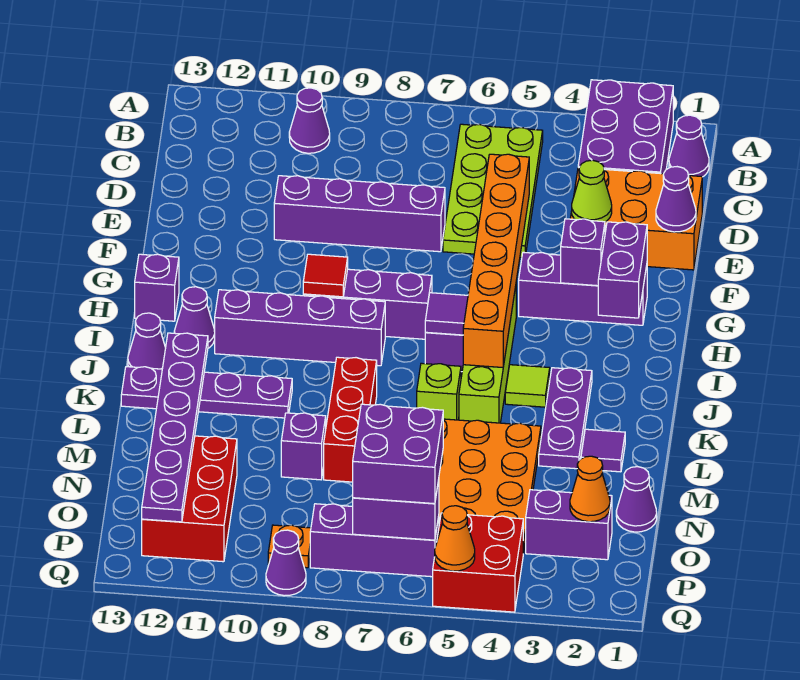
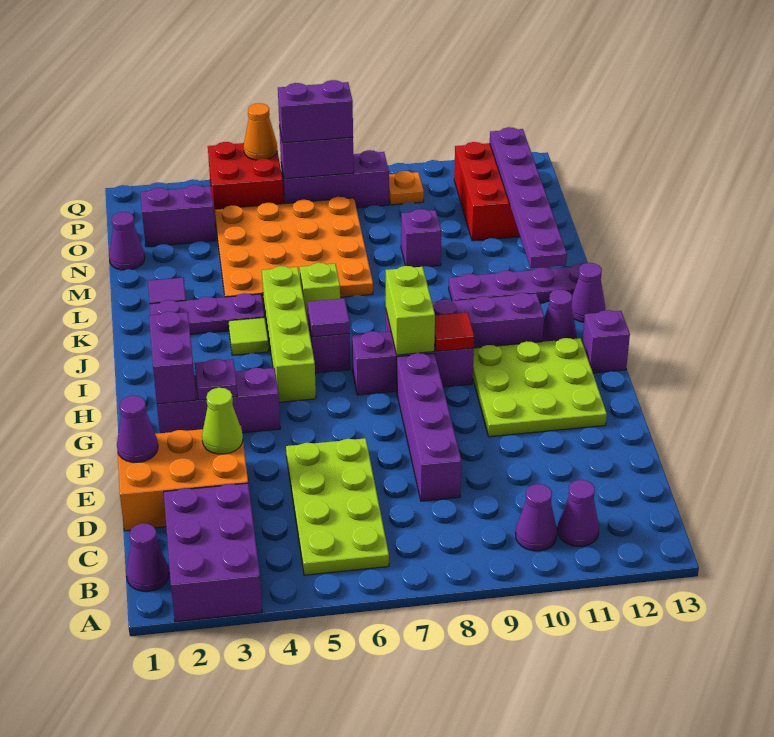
orange 1x6 brick [463,154,529,368] -> none
purple 1x4 brick [274,176,445,252] -> purple 1x4 brick turned to [397,353,462,501]
none -> lime 3x3 plate [473,338,607,437]
purple 1x1 brick [561,219,605,286] -> purple 1x1 plate [195,359,237,400]
none -> lime 1x2 brick [386,266,435,355]
purple 1x3 plate [539,368,592,469] -> purple 1x3 plate turned to [150,293,265,334]
red 1x3 brick [324,357,377,482] -> none
orange 1x1 cone [570,456,610,522] -> none
purple 2x2 brick [353,404,443,504] -> purple 1x2 brick [278,80,353,143]
purple 1x1 cone [266,530,306,596] -> purple 1x1 cone moved to [558,480,599,547]

